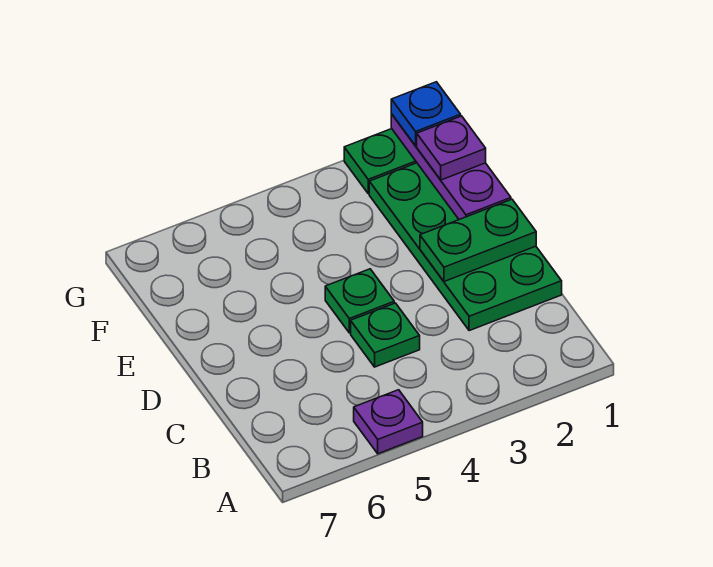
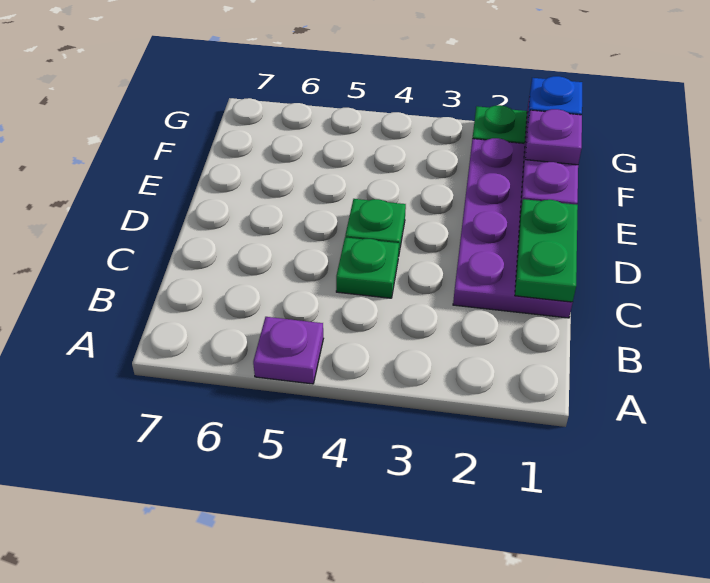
green 2x4 plate [369,163,562,331] -> purple 2x4 plate [453,138,573,318]
green 1x2 plate [420,199,536,281] -> green 1x2 plate turned to [515,199,578,302]

